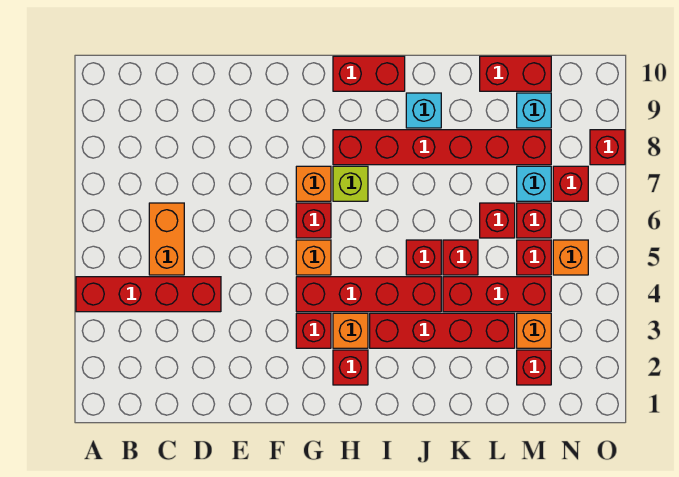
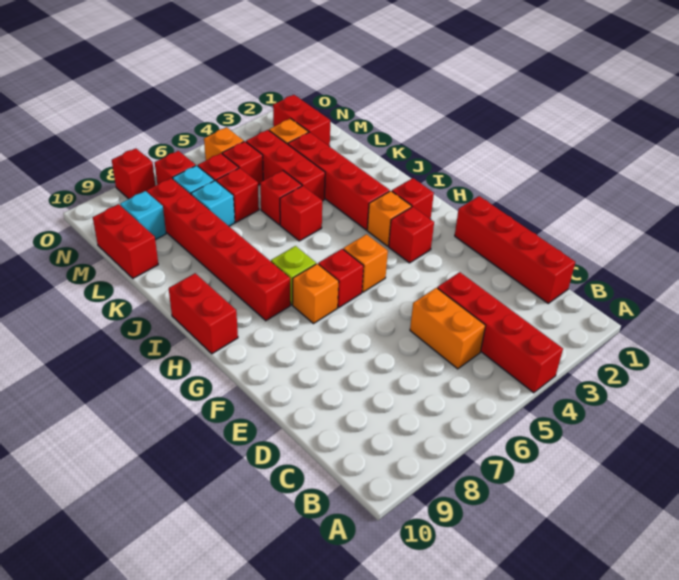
orange 1x2 brick [149,203,184,275] -> orange 1x2 brick turned to [410,288,486,369]
red 1x4 brick [296,277,441,312] -> red 1x4 brick moved to [455,196,575,303]
cyan 1x1 brick [406,93,441,128] -> cyan 1x1 brick moved to [191,181,235,226]
red 1x1 brick [517,350,551,385] -> red 1x2 brick [273,95,330,146]

